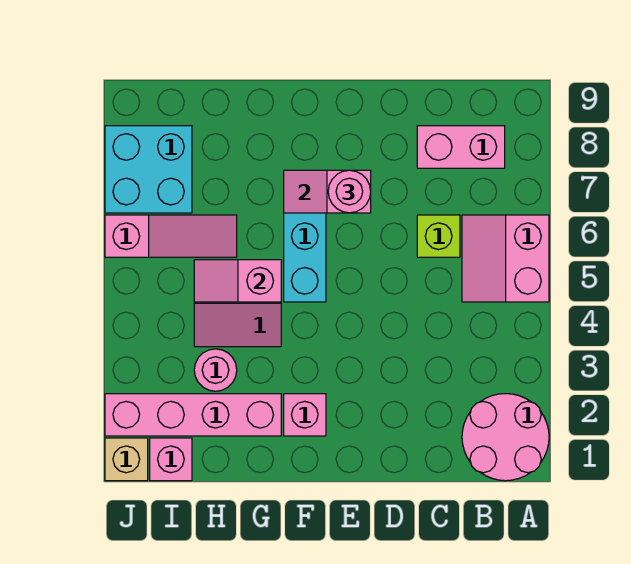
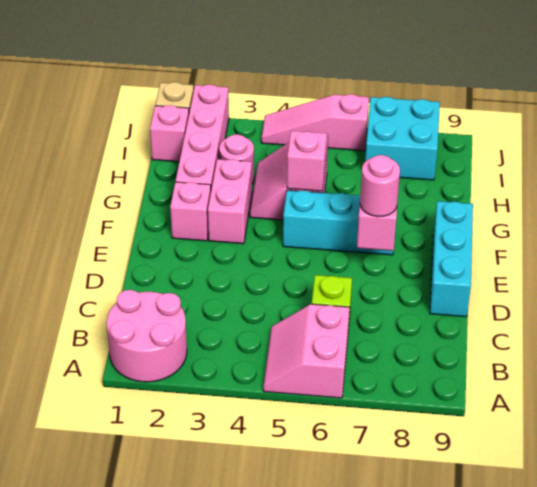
pink 2x2 slope [462,215,549,302] -> pink 2x2 slope turned to [263,304,349,398]
pink 1x2 brick [417,126,505,168] -> pink 1x2 brick moved to [208,159,252,244]
none -> cyan 1x3 brick [430,201,473,317]
pink 1x3 slope [105,215,237,257] -> pink 1x3 slope turned to [261,94,369,151]

